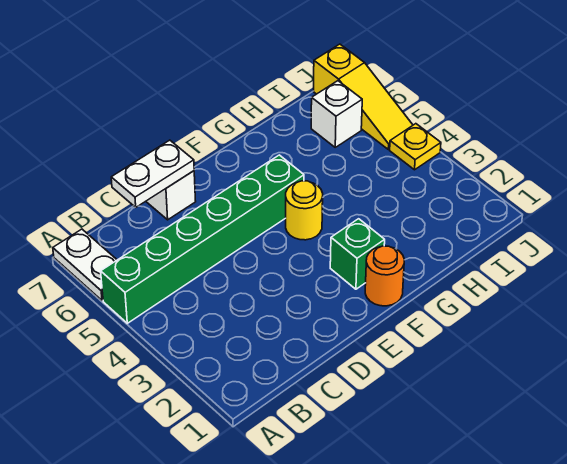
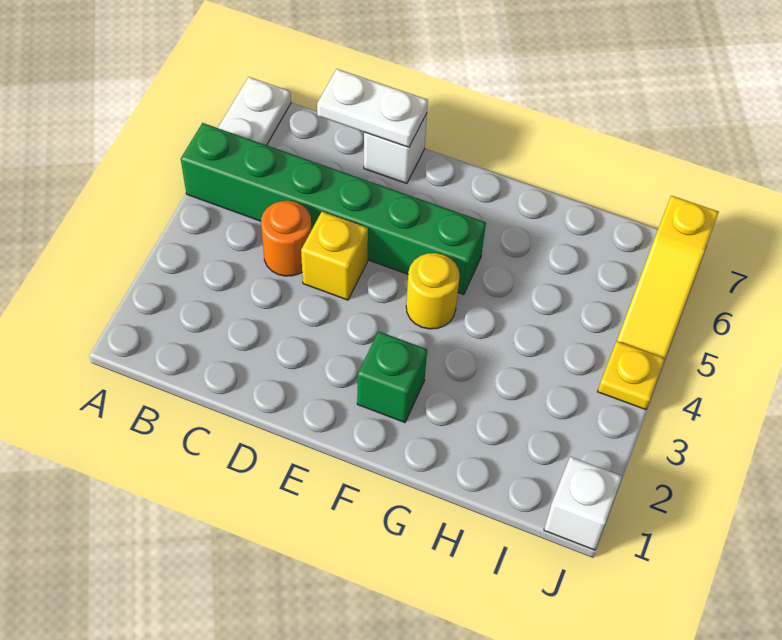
none -> yellow 1x1 brick [301,211,368,300]
orange 1x1 round brick [365,246,404,306] -> orange 1x1 round brick moved to [261,201,312,276]
white 1x1 brick [311,81,362,147] -> white 1x1 brick moved to [544,457,622,550]

